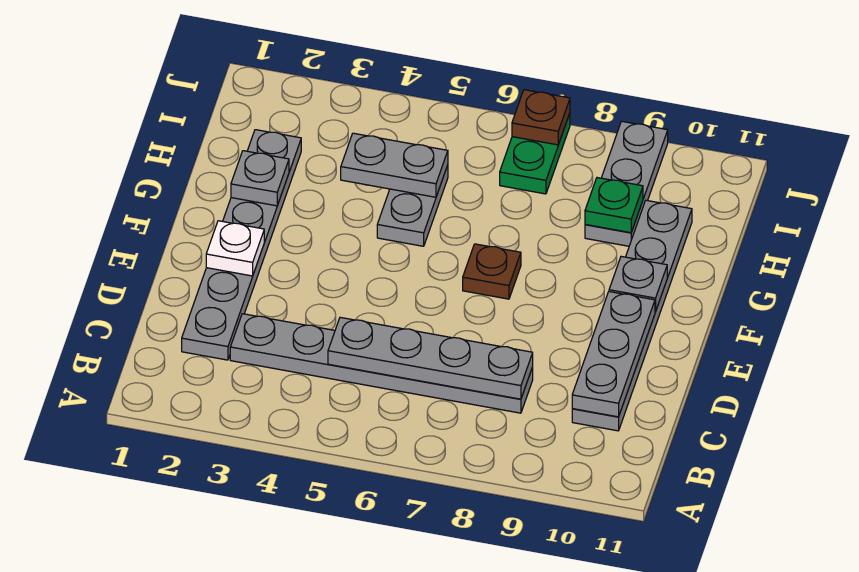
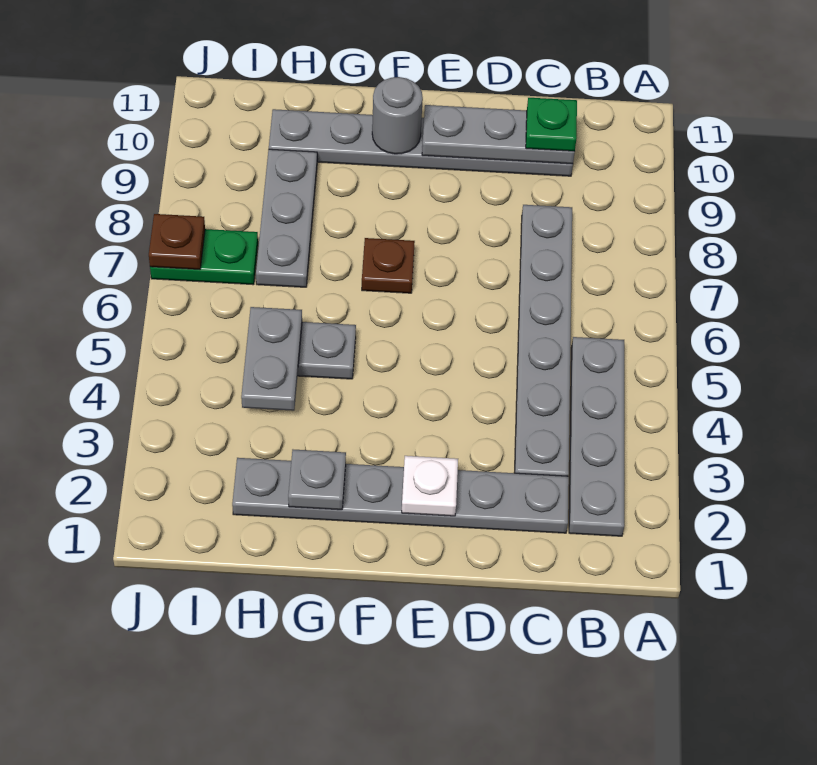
grey 1x4 plate [328,317,533,399] -> grey 1x4 plate moved to [569,337,624,536]
grey 1x1 plate [609,256,667,312] -> grey 1x1 round brick [372,77,423,154]
grey 1x3 plate [585,121,668,246] -> grey 1x3 plate turned to [256,149,317,287]
green 1x1 plate [585,178,643,233] -> green 1x1 plate moved to [526,98,577,151]

